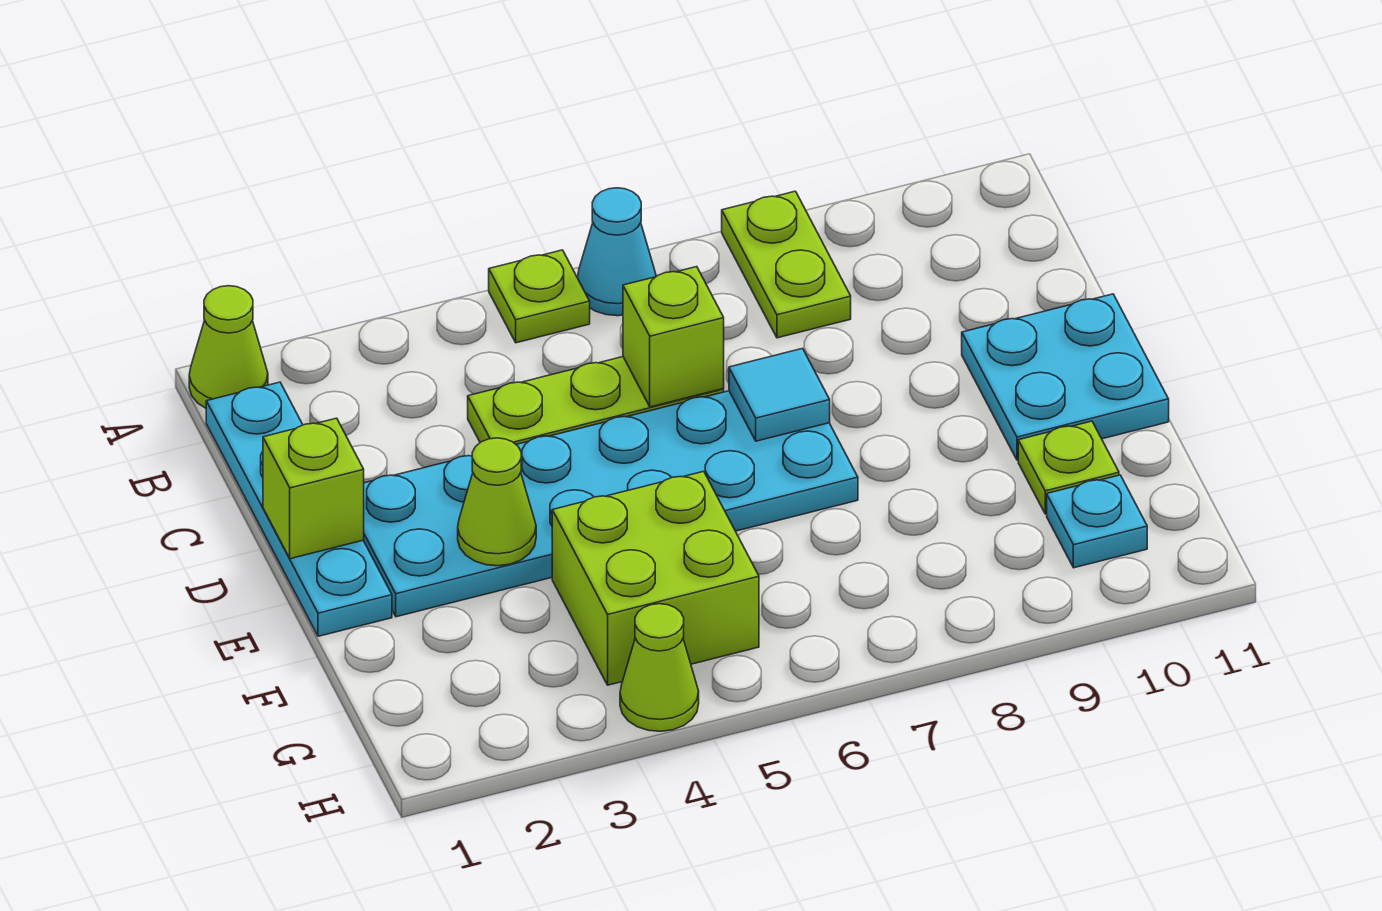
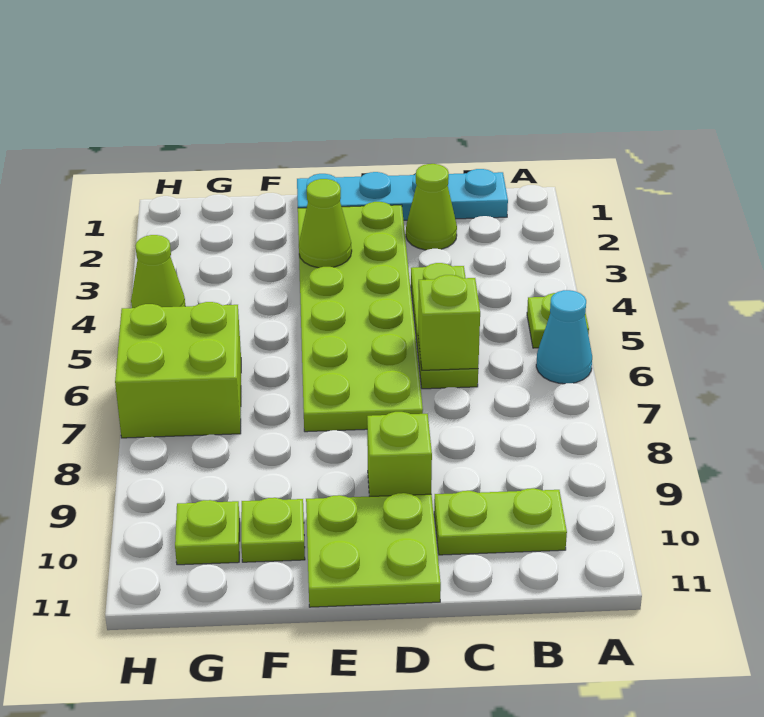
lime 1x1 cone [189,286,268,408] -> lime 1x1 cone moved to [406,164,457,250]
lime 1x2 plate [722,191,851,338] -> lime 1x2 plate moved to [434,488,567,555]
lime 1x1 brick [263,418,364,559] -> lime 1x1 brick moved to [367,412,432,497]
cyan 2x6 plate [364,391,858,617] -> lime 2x6 plate [298,202,423,432]
cyan 1x1 tile [729,349,830,441] -> none
cyan 2x2 plate [962,294,1169,460] -> lime 2x2 plate [306,493,441,607]
lime 2x2 brick [552,471,759,685] -> lime 2x2 brick moved to [115,302,241,438]
cyan 1x1 plate [1047,475,1147,568] -> lime 1x1 plate [175,500,240,565]

